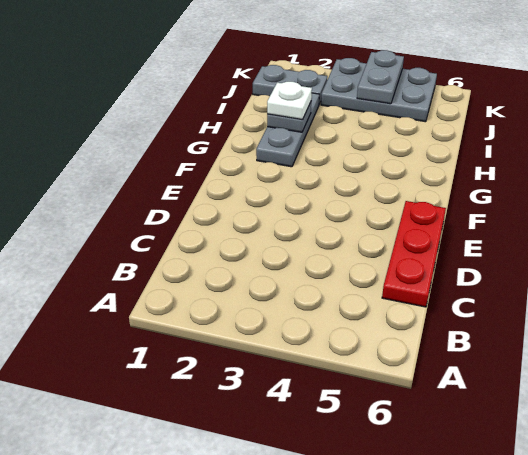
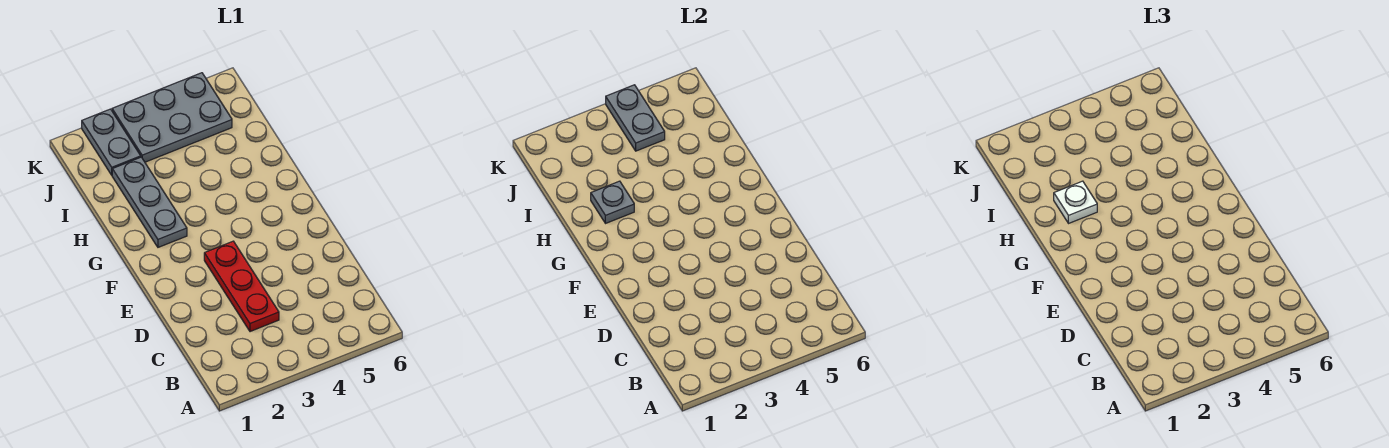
red 1x3 plate [382,201,446,307] -> red 1x3 plate moved to [204,241,279,332]
grey 1x2 plate [253,65,327,104] -> grey 1x2 plate turned to [82,109,141,175]

